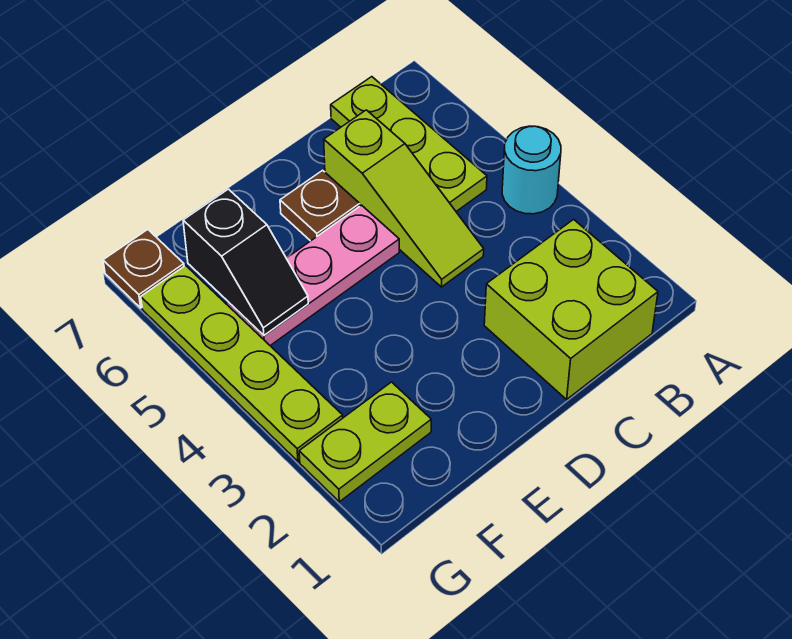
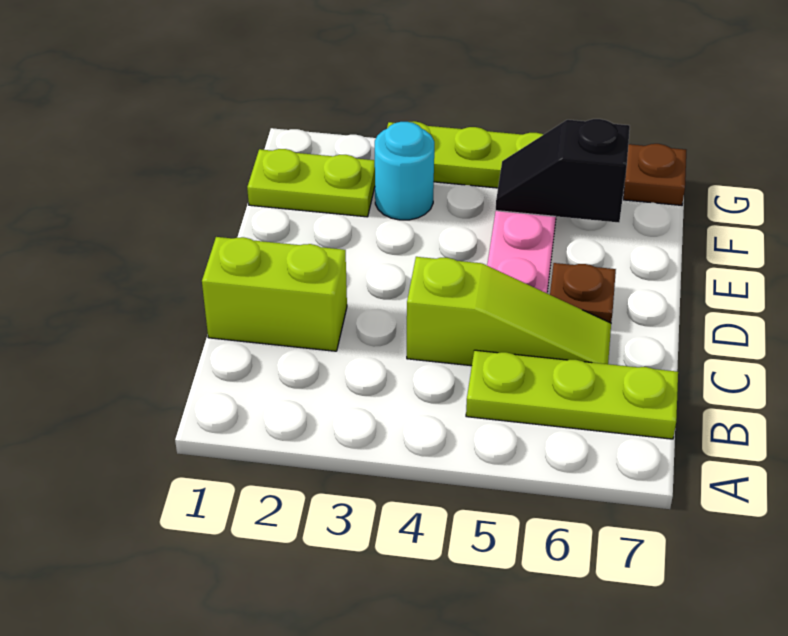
cyan 1x1 round brick [502,126,561,214] -> cyan 1x1 round brick moved to [375,122,434,220]
lime 2x2 brick [484,219,658,399] -> lime 1x2 brick [202,237,347,351]
lime 1x3 slope [324,110,484,287] -> lime 1x3 slope turned to [407,257,611,366]
lime 1x2 plate [299,382,431,502] -> lime 1x2 plate turned to [247,149,375,217]

